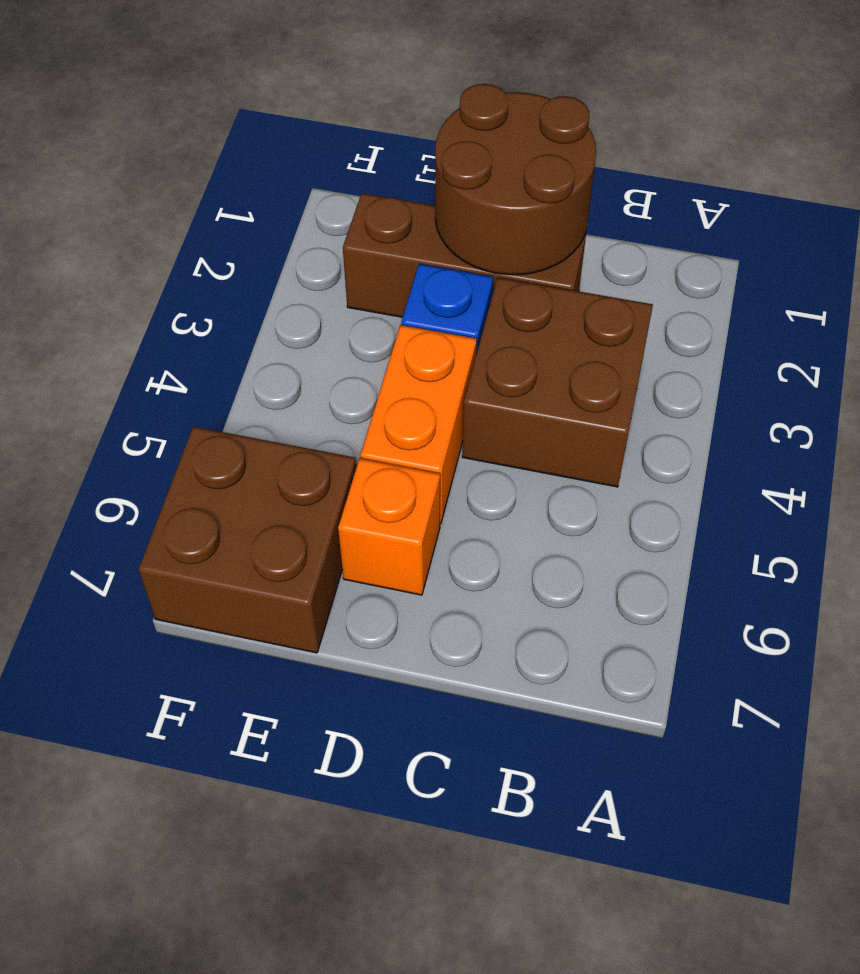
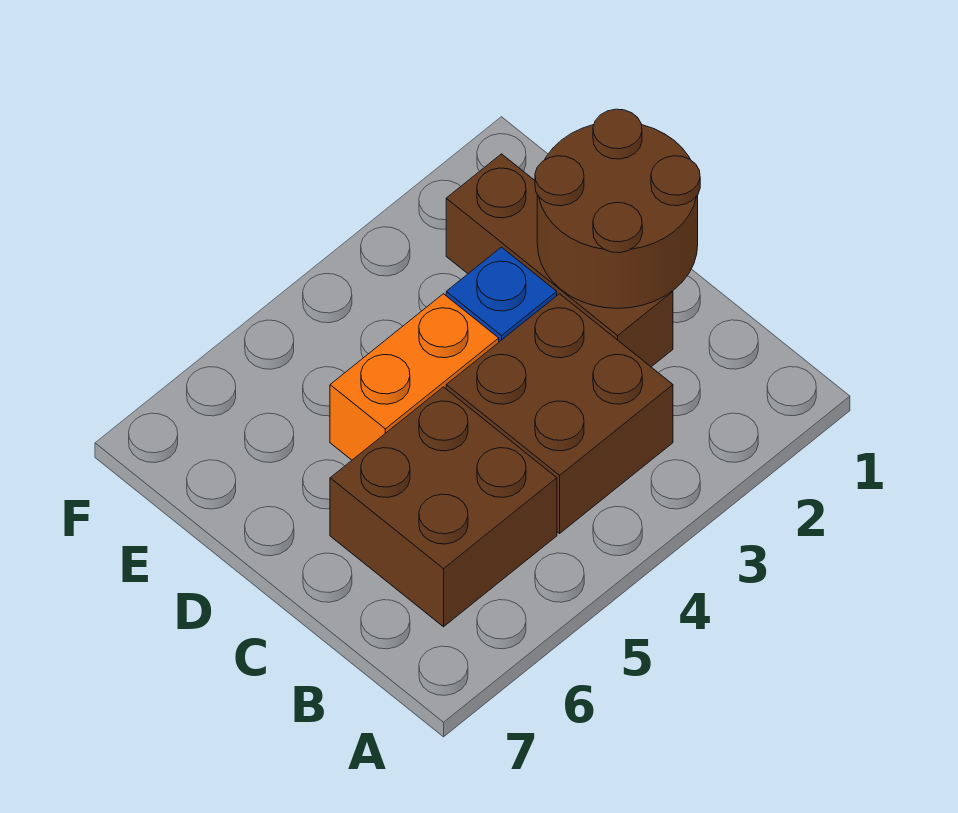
orange 1x1 brick [338,458,440,595] -> none
brown 2x2 brick [139,427,356,653] -> brown 2x2 brick moved to [330,387,557,627]

